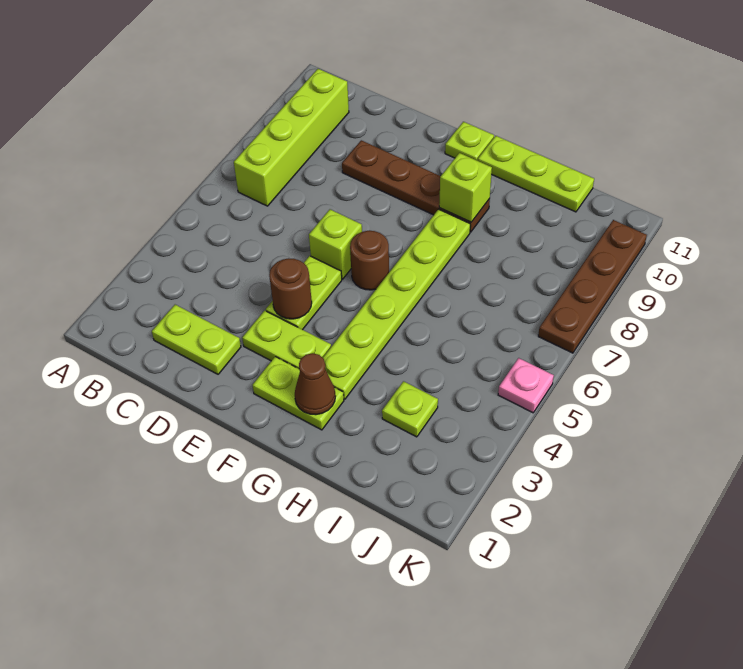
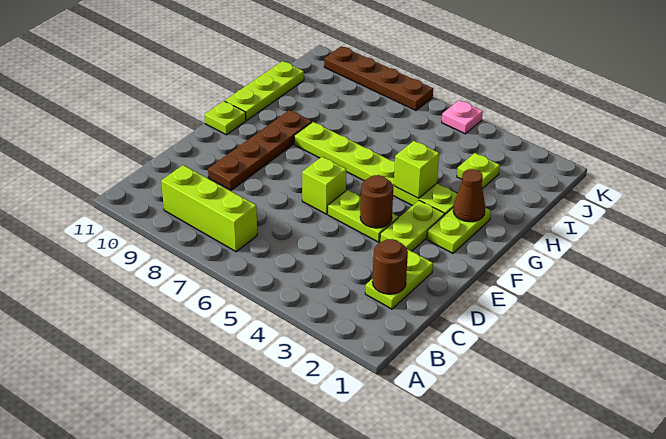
lime 1x4 brick [234,69,349,206] -> lime 1x3 brick [161,165,257,252]
brown 1x1 round brick [350,231,389,290] -> brown 1x1 round brick moved to [373,239,408,294]
lime 1x1 brick [439,153,492,222] -> lime 1x1 brick moved to [394,141,439,199]

